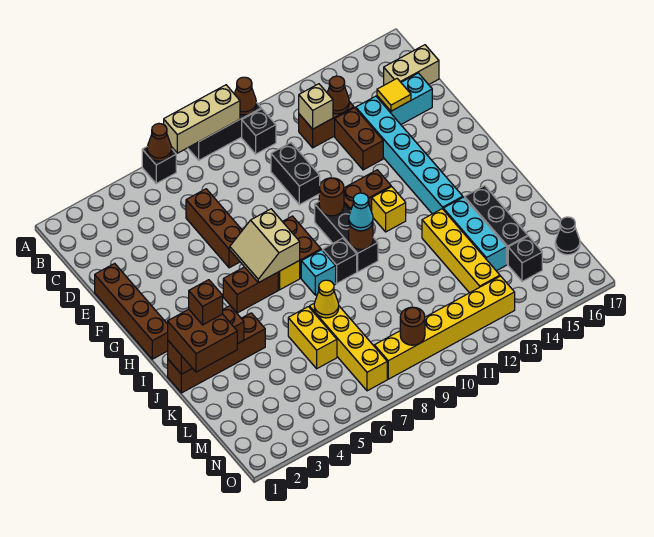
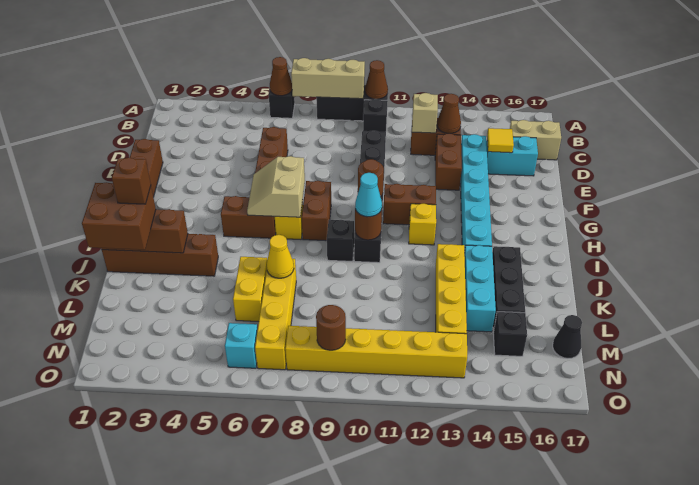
cyan 1x1 brick [301,250,336,295] -> cyan 1x1 brick moved to [225,323,258,368]

